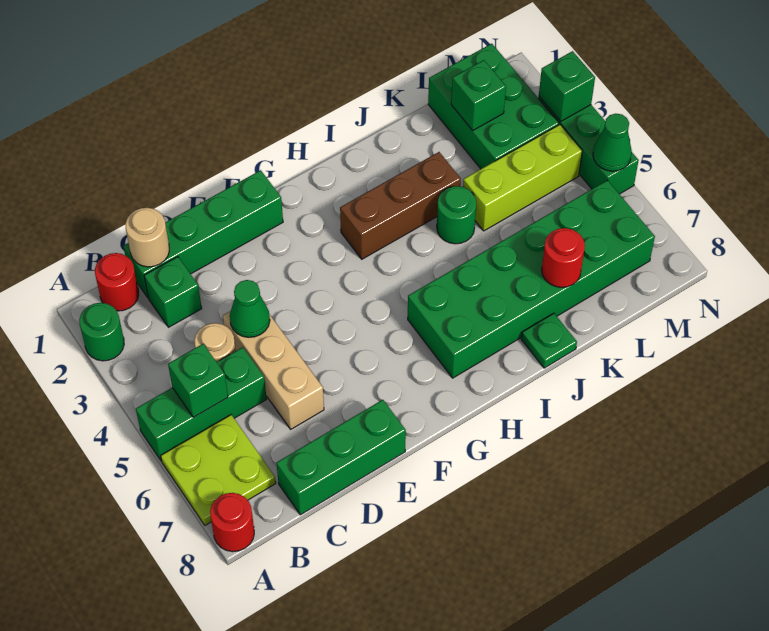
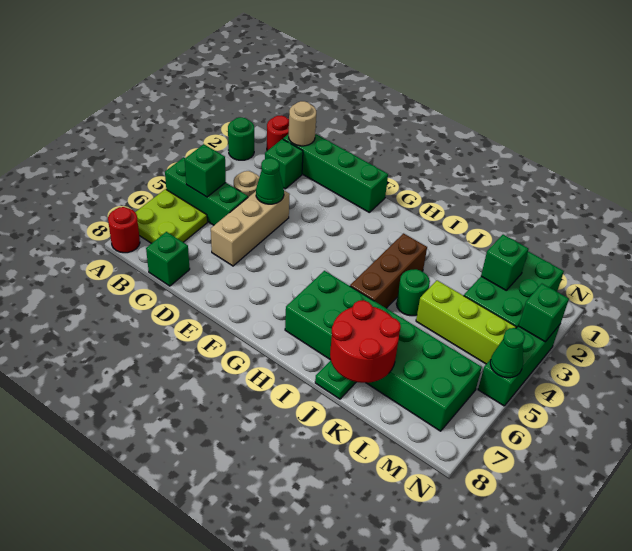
green 1x3 brick [277,400,406,515] -> green 1x1 brick [146,232,190,286]
brown 1x3 brick [340,152,461,259] -> brown 1x3 brick turned to [350,233,427,308]
red 1x1 round brick [542,228,585,287] -> red 2x2 round brick [330,300,401,383]

